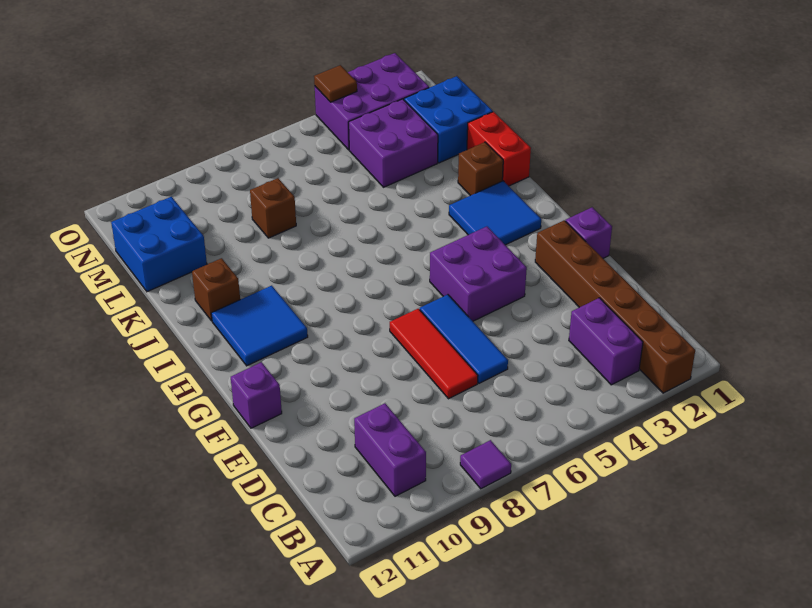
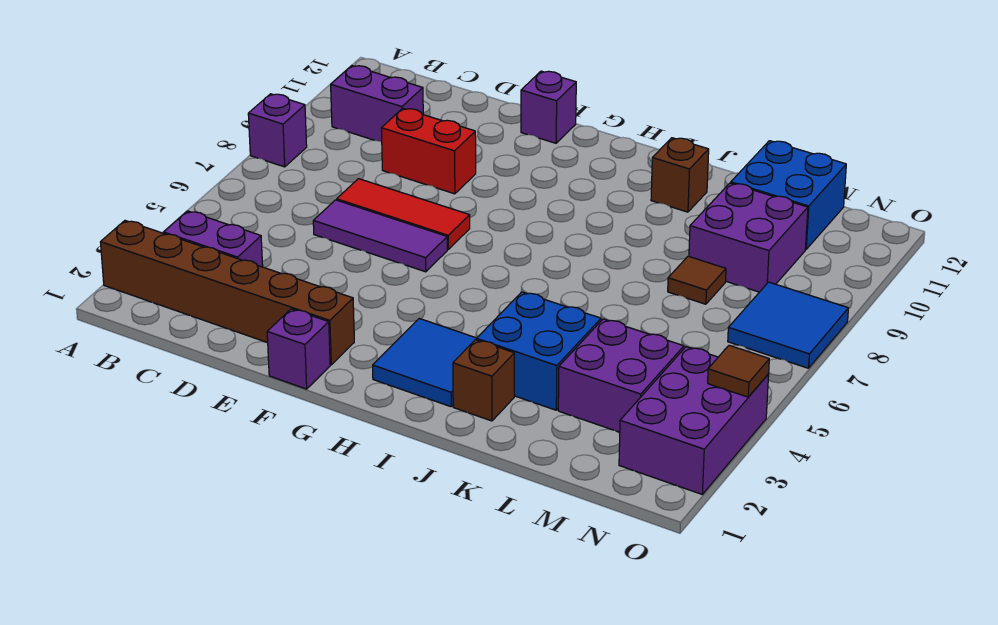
purple 1x1 tile [460,440,511,489] -> purple 1x1 brick [248,94,307,167]
blue 1x3 tile [420,295,508,383] -> purple 1x3 tile [313,200,447,272]
purple 2x2 brick [430,227,527,321] -> purple 2x2 brick moved to [689,183,808,292]
blue 2x2 tile [211,286,308,366] -> blue 2x2 tile moved to [728,282,848,368]
red 1x2 brick [467,112,531,186] -> red 1x2 brick moved to [381,108,476,194]
blue 2x2 brick [404,76,493,163] -> blue 2x2 brick moved to [477,292,601,410]
brown 1x1 brick [250,178,296,238] -> brown 1x1 tile [668,256,726,304]

